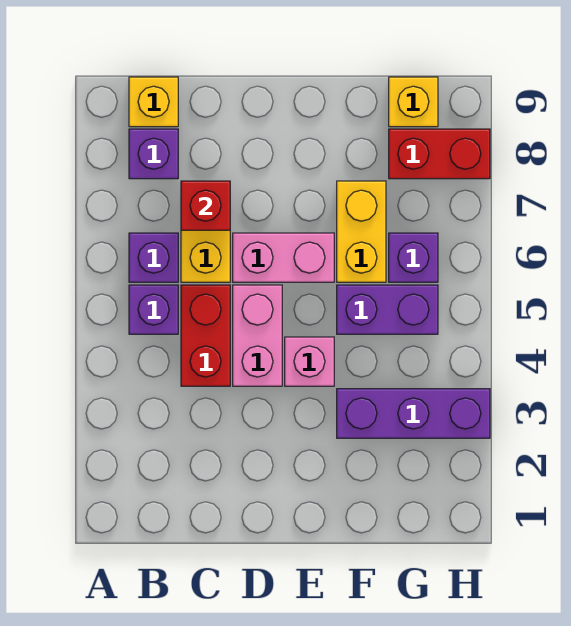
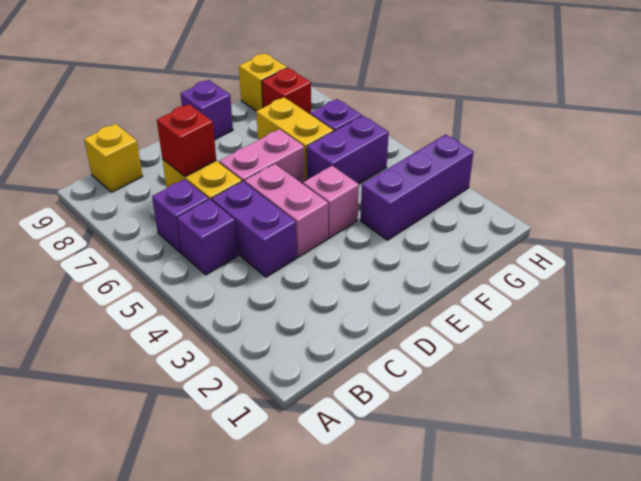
purple 1x1 brick [129,129,178,179] -> purple 1x1 brick moved to [180,80,233,140]
red 1x2 brick [181,285,230,386] -> purple 1x2 brick [211,181,297,277]
red 1x2 brick [389,129,490,179] -> red 1x1 brick [262,68,311,114]

